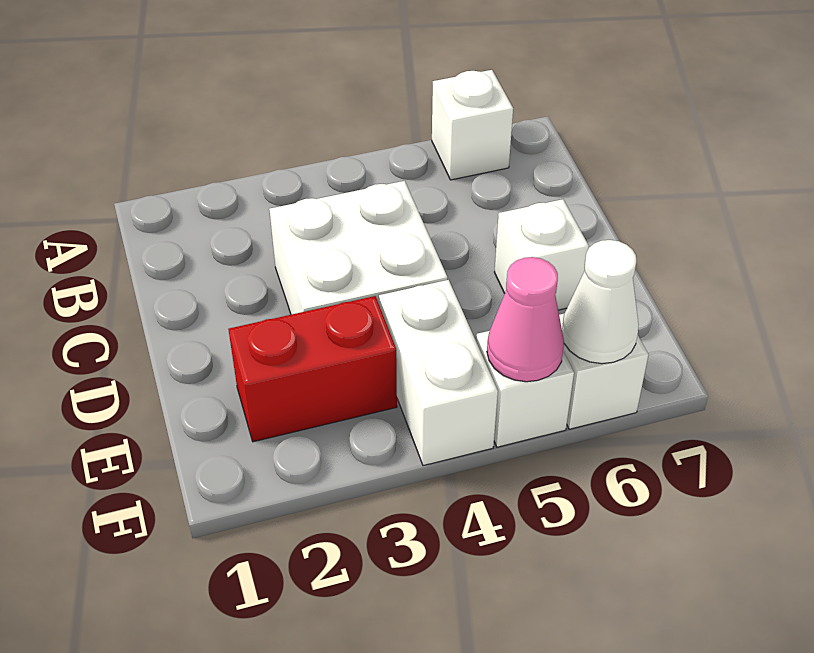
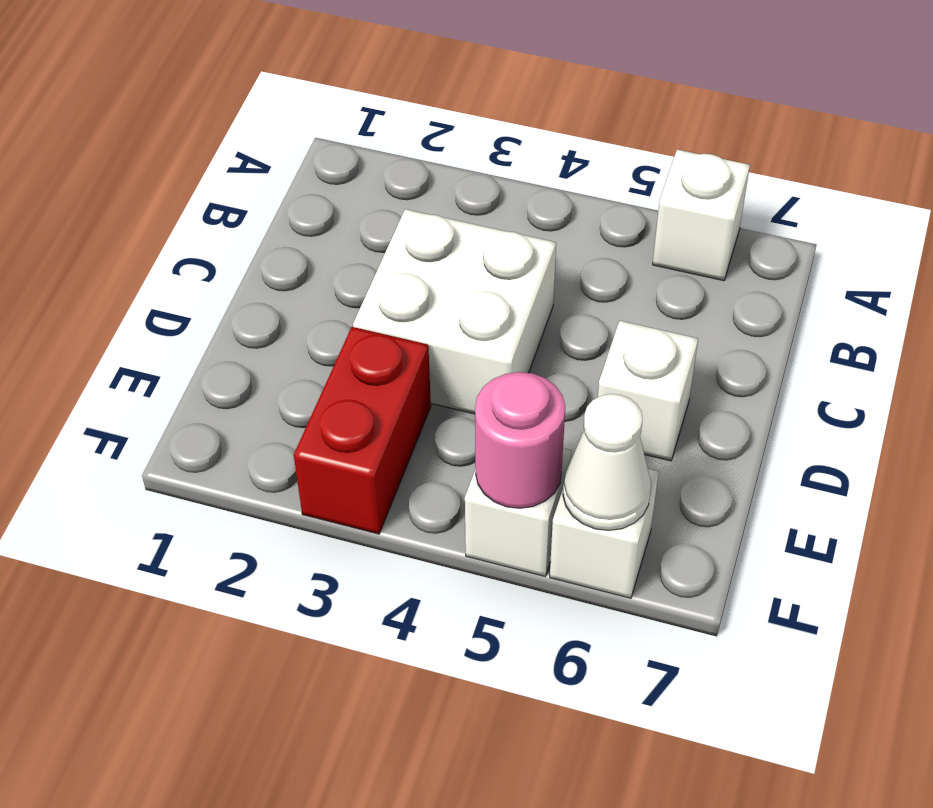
red 1x2 brick [228,296,397,442] -> red 1x2 brick turned to [294,327,431,534]
white 1x2 brick [379,280,498,466] -> none
pink 1x1 cone [487,257,564,382] -> pink 1x1 round brick [475,372,565,508]

